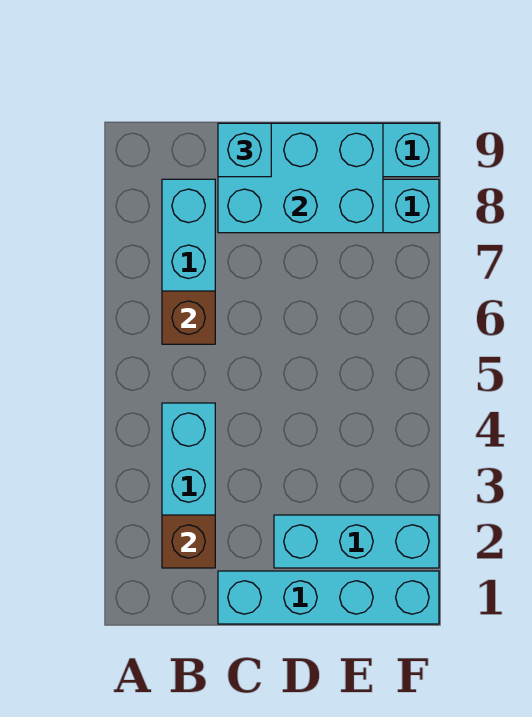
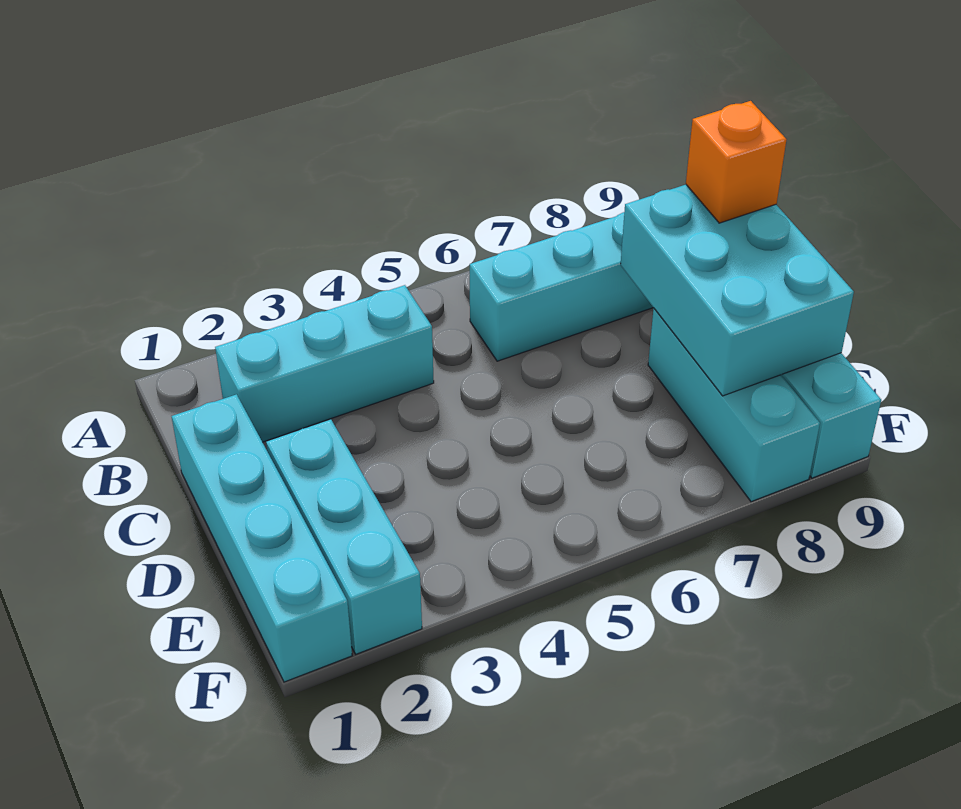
brown 1x1 brick [162,515,215,568] -> none
brown 1x1 brick [162,291,215,344] -> none
cyan 1x1 brick [218,123,271,177] -> orange 1x1 brick [686,101,787,223]

